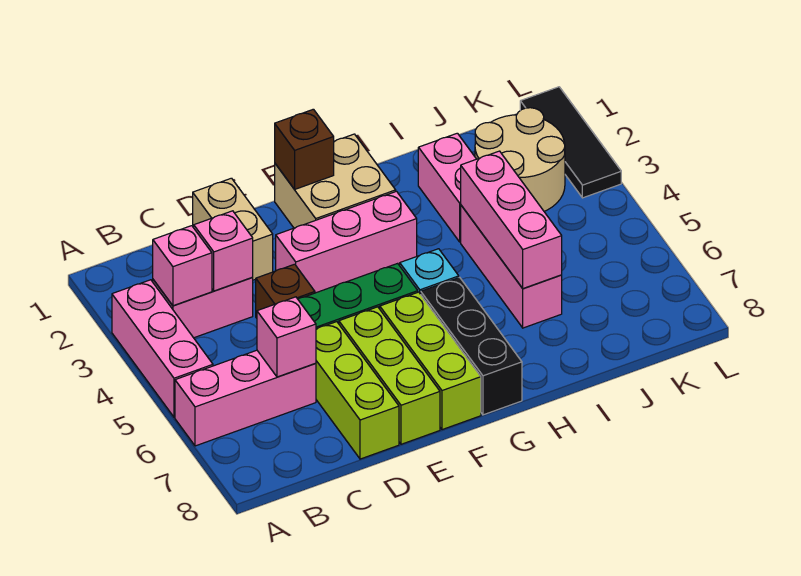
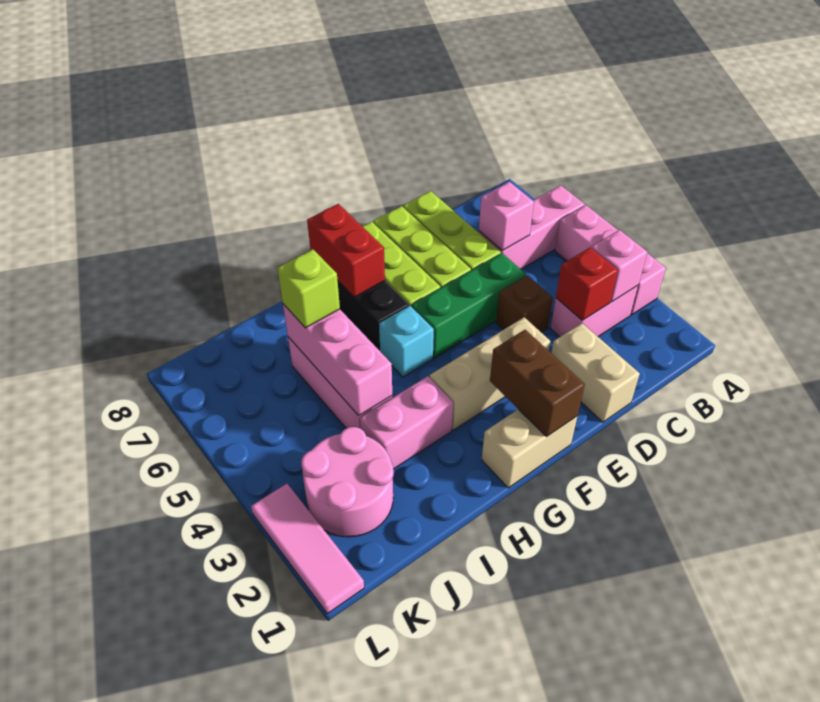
pink 1x1 brick [194,211,253,291] -> red 1x1 brick [556,247,618,320]
pink 1x3 brick [276,191,417,293] -> tan 1x3 brick [429,317,550,430]
tan 2x2 brick [275,134,396,228] -> tan 1x2 brick [482,409,577,488]
brown 1x1 brick [275,109,334,189] -> brown 1x2 brick [490,330,585,437]
none -> red 1x2 brick [307,204,385,297]
pink 1x2 brick [418,133,476,242] -> pink 1x2 brick turned to [360,376,453,469]
none -> lime 1x1 brick [277,249,340,328]
tan 2x2 round brick [475,108,565,211] -> pink 2x2 round brick [301,427,394,537]
black 1x3 tile [520,87,621,198] -> pink 1x3 tile [251,484,364,614]

